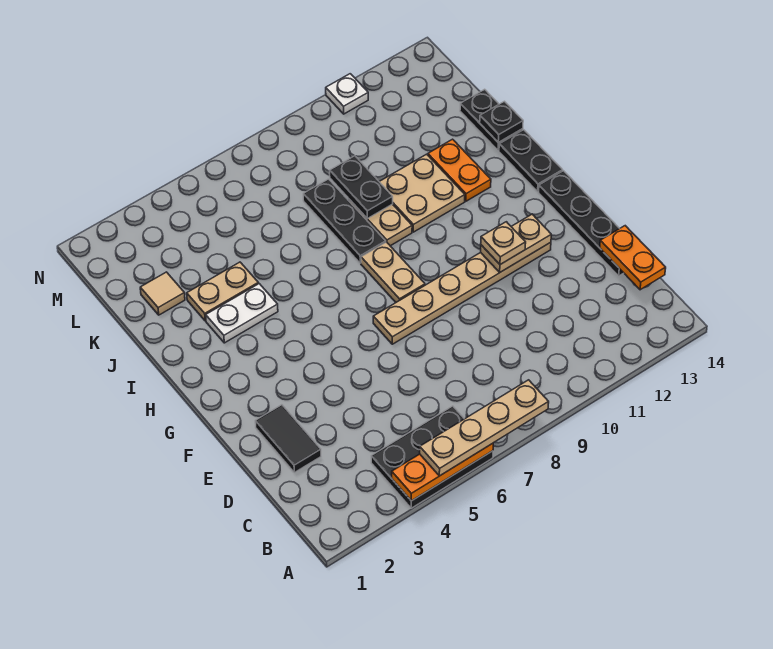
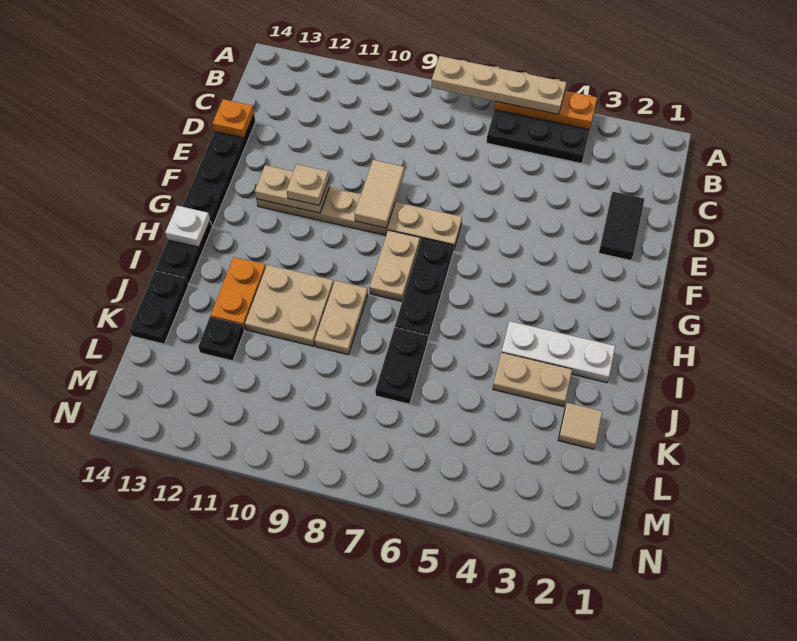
orange 1x2 plate [600,226,666,290] -> orange 1x1 plate [212,99,254,138]
none -> tan 1x2 tile [355,160,404,228]
white 1x2 plate [206,284,278,343] -> white 1x3 plate [501,321,615,383]
black 1x3 plate [303,179,386,263] -> black 1x3 plate moved to [395,238,454,339]
black 1x2 plate [330,156,393,219] -> black 1x2 plate moved to [375,328,428,404]
black 1x1 plate [480,101,523,143] -> black 1x1 plate moved to [198,317,244,361]
white 1x1 plate [326,74,368,114] -> white 1x1 plate moved to [165,206,210,247]

